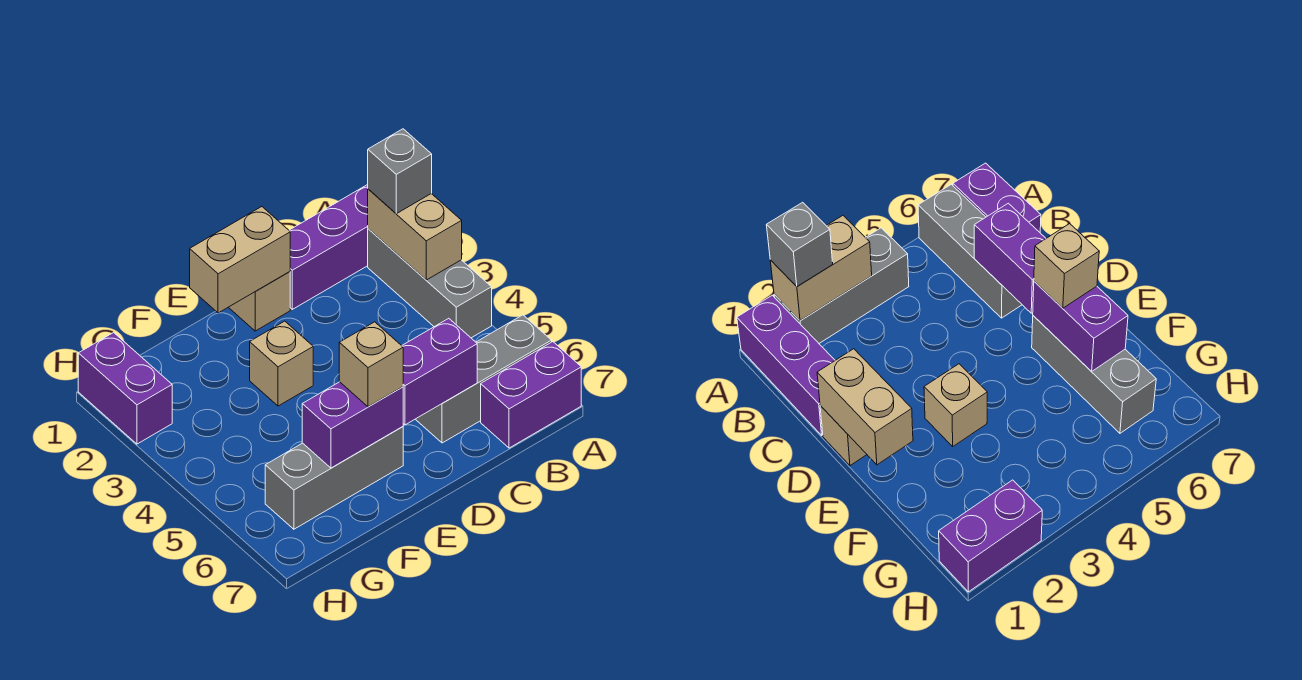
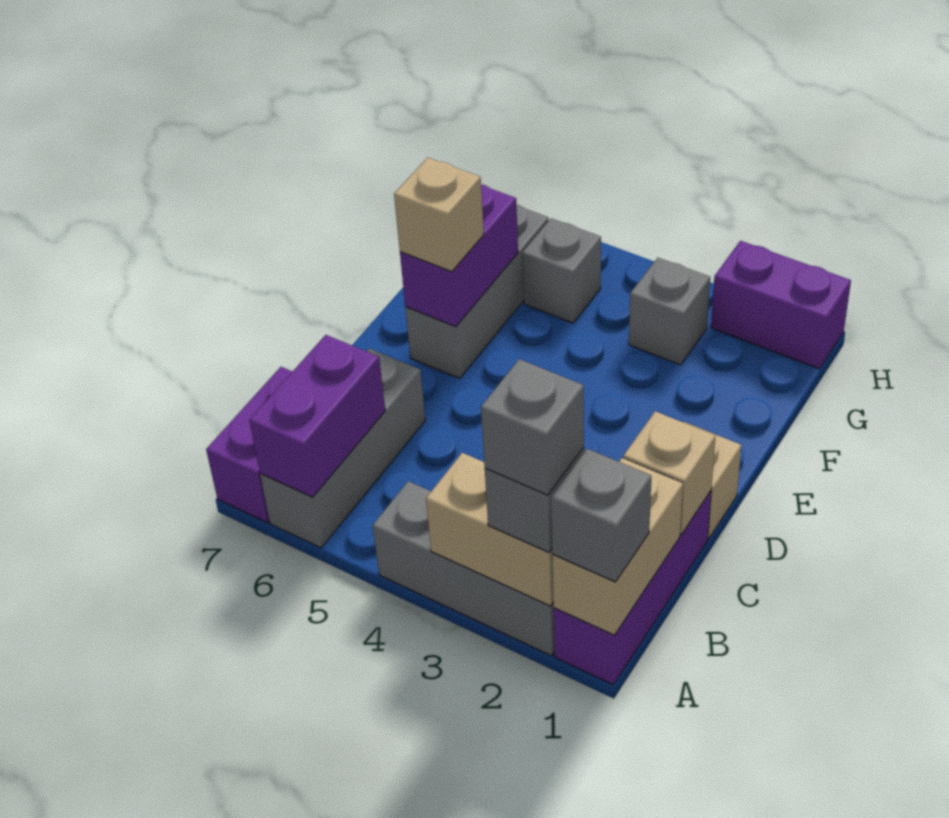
none -> grey 1x1 brick [551,449,651,582]
none -> grey 1x1 brick [481,359,584,495]
purple 1x2 brick [402,318,477,425] -> purple 1x2 brick moved to [249,335,385,497]
tan 1x2 brick [190,207,290,313] -> tan 1x2 brick moved to [552,458,683,635]
tan 1x1 brick [250,321,313,406] -> tan 1x1 brick moved to [623,411,716,535]
none -> grey 1x1 brick [629,258,710,365]
none -> grey 1x1 brick [522,218,601,323]

